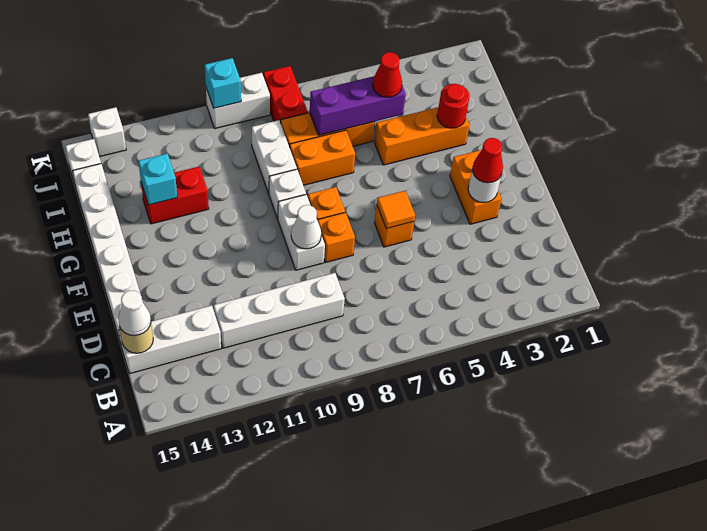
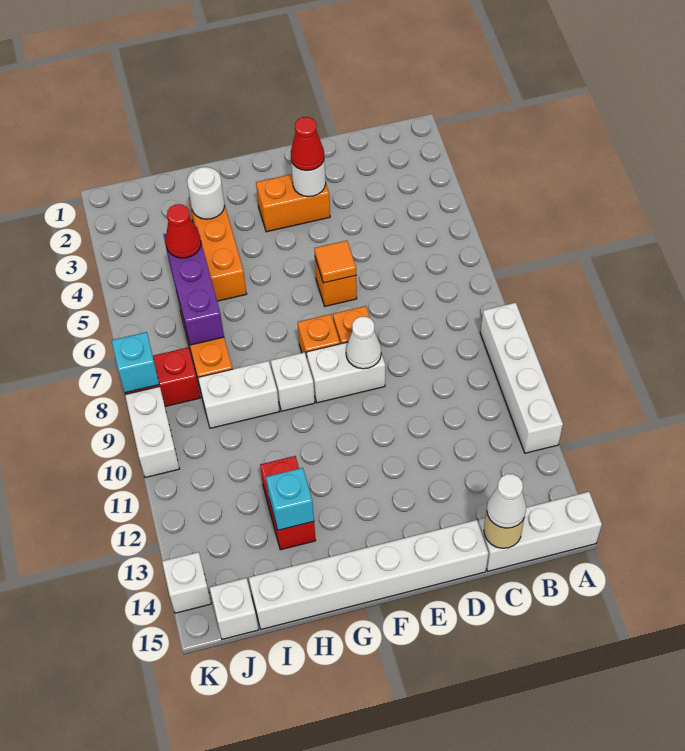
white 1x4 brick [214,273,345,348] -> white 1x4 brick moved to [480,303,563,453]
white 1x3 brick [119,305,221,374] -> white 1x3 brick turned to [478,492,602,571]
red 1x1 round brick [437,84,470,128] -> white 1x1 round brick [187,167,225,219]
orange 1x2 brick [290,130,355,185] -> none
cyan 1x1 brick [205,58,241,108] -> cyan 1x1 brick moved to [112,332,159,393]

